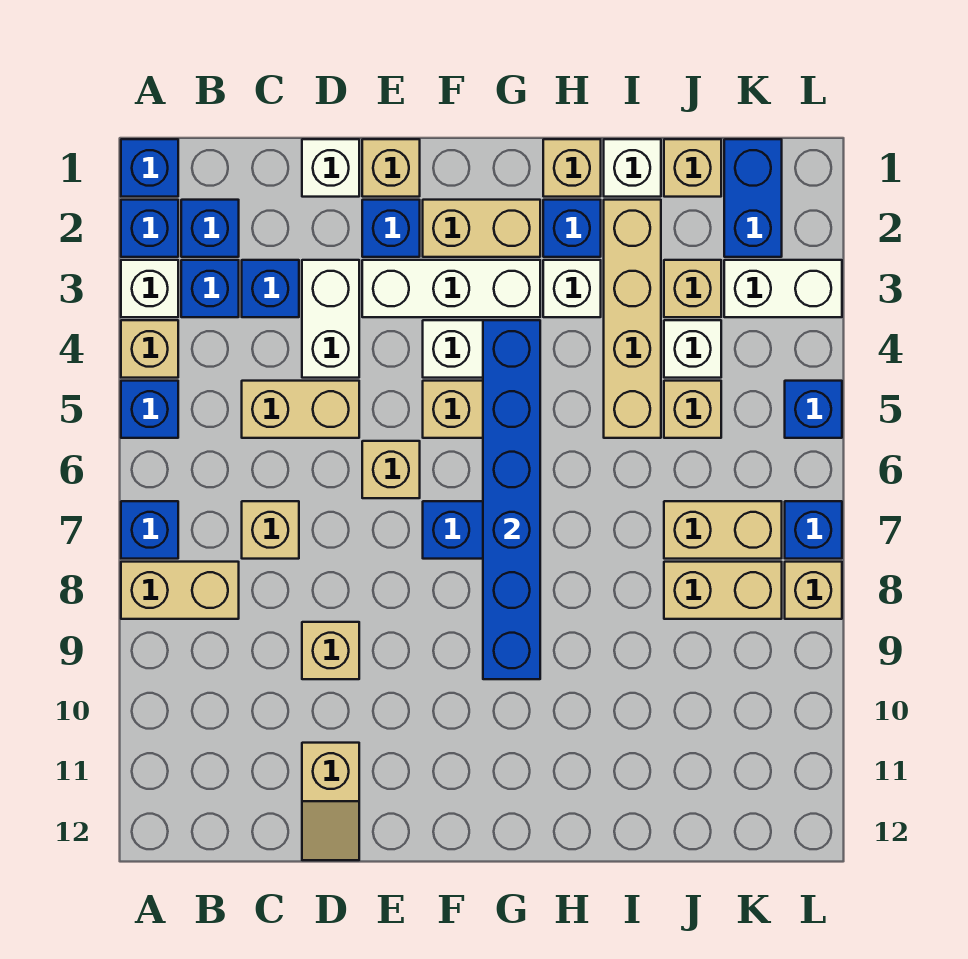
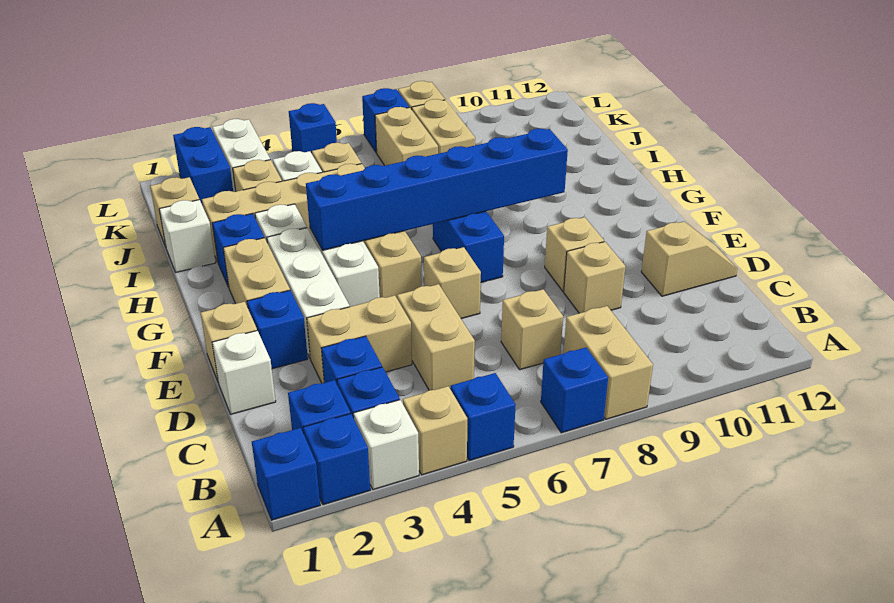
white 1x2 brick [302,260,359,378] -> tan 1x2 brick [307,295,412,383]
tan 1x1 brick [543,139,601,197] -> tan 1x1 brick moved to [545,217,604,291]
blue 1x2 brick [724,139,782,257] -> blue 1x2 brick turned to [173,127,233,206]

